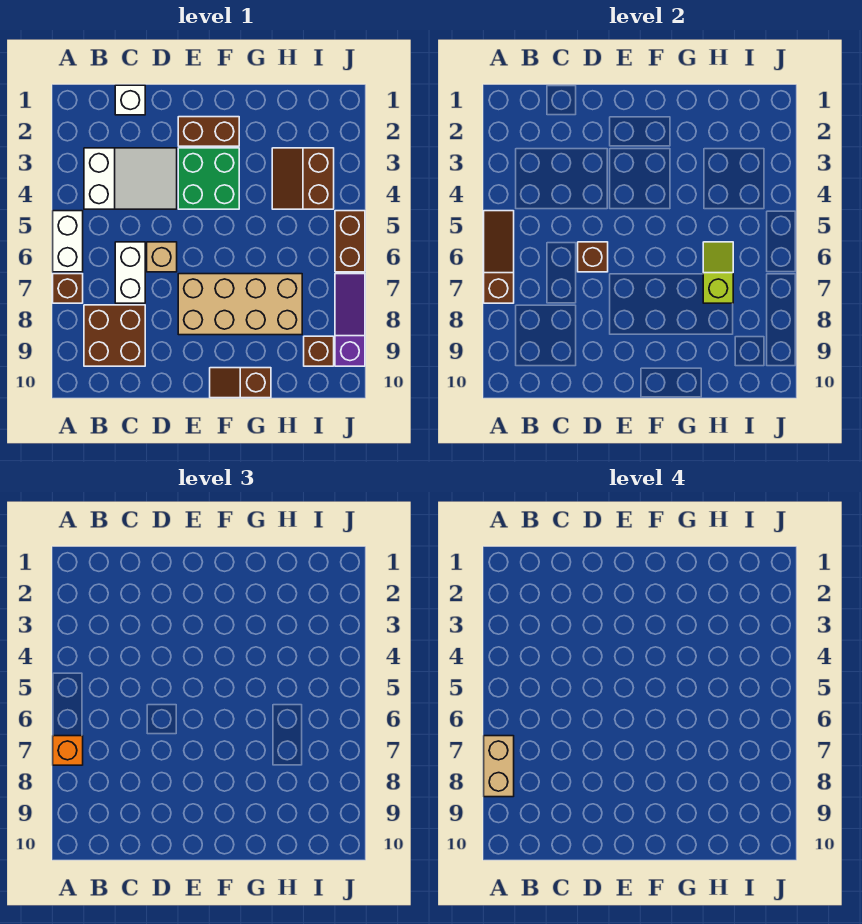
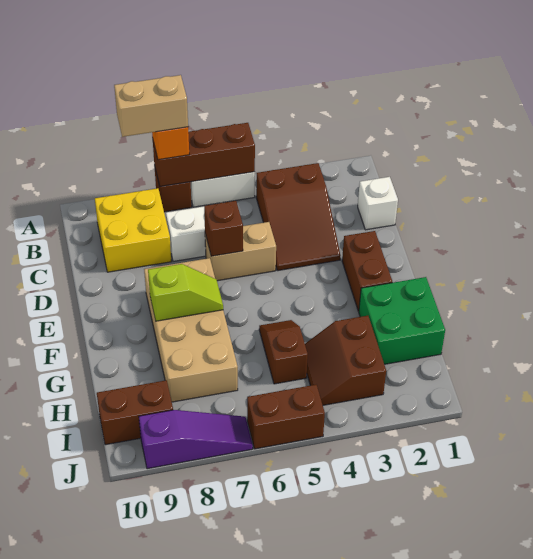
brown 1x3 slope [484,211,514,303] -> brown 1x3 brick [153,123,255,187]
white 2x3 slope [84,148,177,209] -> brown 2x3 slope [256,163,340,271]
brown 2x2 brick [84,305,145,366] -> yellow 2x2 brick [95,188,171,272]
tan 1x1 brick [147,242,177,272] -> tan 1x2 brick [205,222,276,281]
green 2x2 brick [178,148,239,209] -> green 2x2 brick moved to [359,277,445,364]
brown 1x2 slope [210,368,271,398] -> brown 1x2 slope moved to [259,320,308,384]
brown 2x2 slope [272,148,334,209] -> brown 2x2 slope turned to [305,316,386,405]
lime 1x2 slope [703,242,733,303] -> lime 1x2 slope moved to [148,264,223,321]
brown 1x1 brick [304,336,334,366] -> brown 1x2 brick [97,380,173,445]

